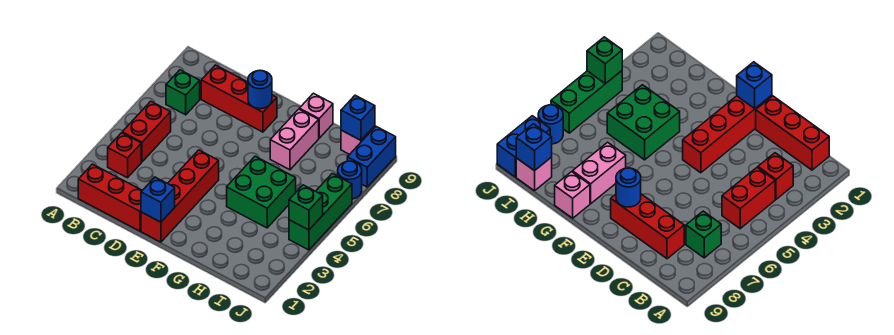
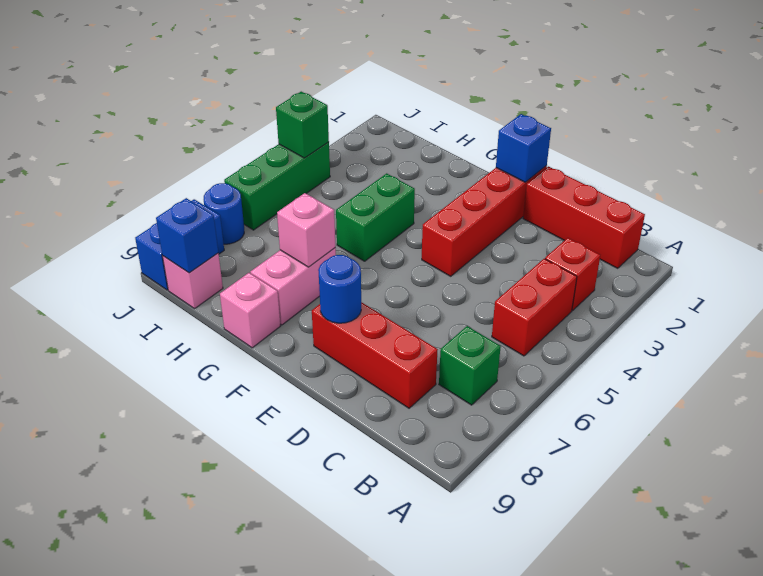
green 2x2 brick [227,156,296,228] -> green 1x2 brick [336,173,415,261]
none -> pink 1x1 brick [277,193,335,267]

